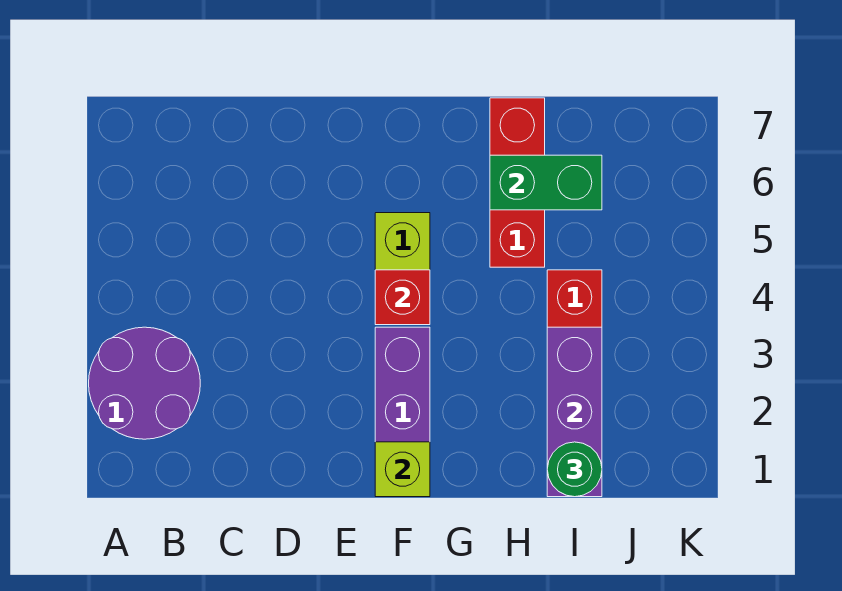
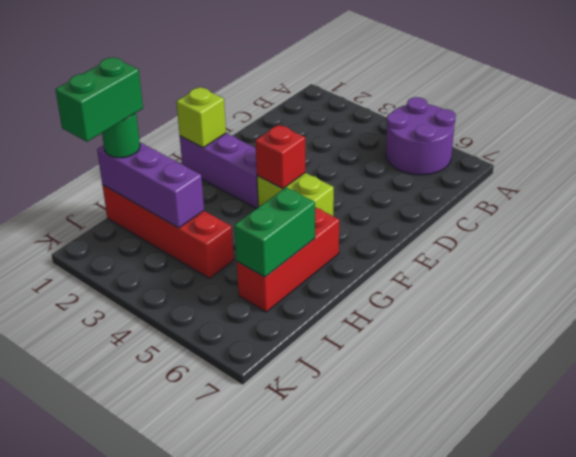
purple 2x2 round brick [89,327,200,439] -> purple 2x2 round brick moved to [386,97,456,175]
red 1x3 brick [490,98,545,267] -> red 1x3 brick turned to [237,207,339,312]
none -> green 1x2 brick [55,57,143,142]

